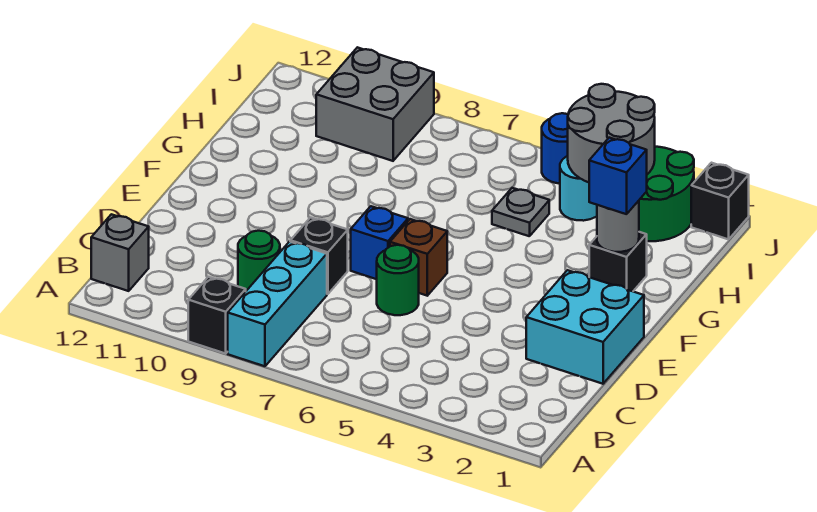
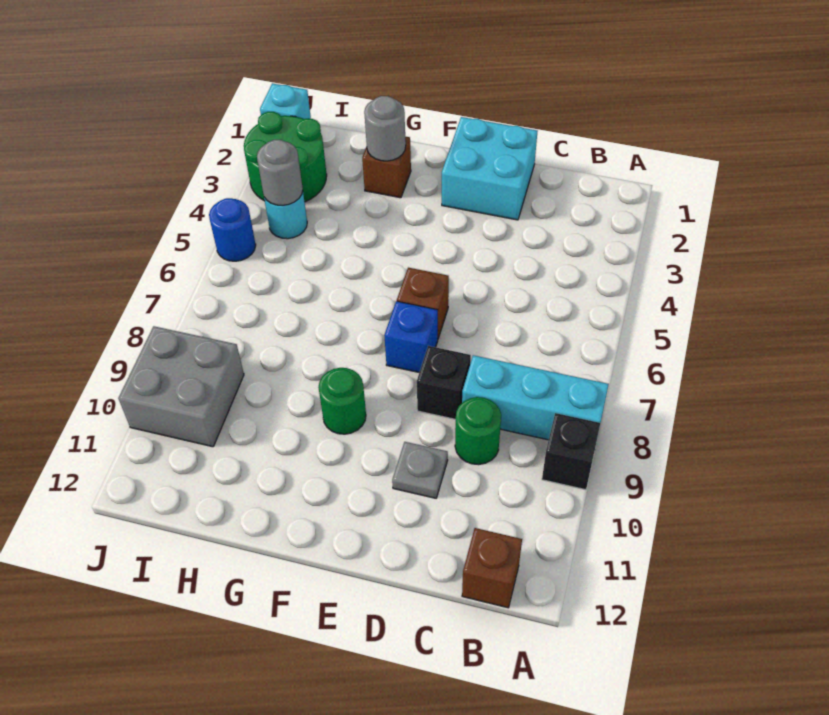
grey 1x1 brick [91,214,149,291] -> brown 1x1 brick [462,528,522,608]
green 1x1 round brick [377,245,419,315] -> green 1x1 round brick moved to [318,368,366,434]
black 1x1 brick [589,232,647,291] -> brown 1x1 brick [362,136,411,198]
blue 1x1 brick [589,138,647,214] -> none
grey 1x1 plate [492,188,549,236] -> grey 1x1 plate moved to [392,442,448,498]
grey 2x2 round brick [568,84,655,182] -> grey 1x1 round brick [257,140,303,206]
black 1x1 brick [691,163,749,239] -> cyan 1x1 brick [260,83,311,119]

